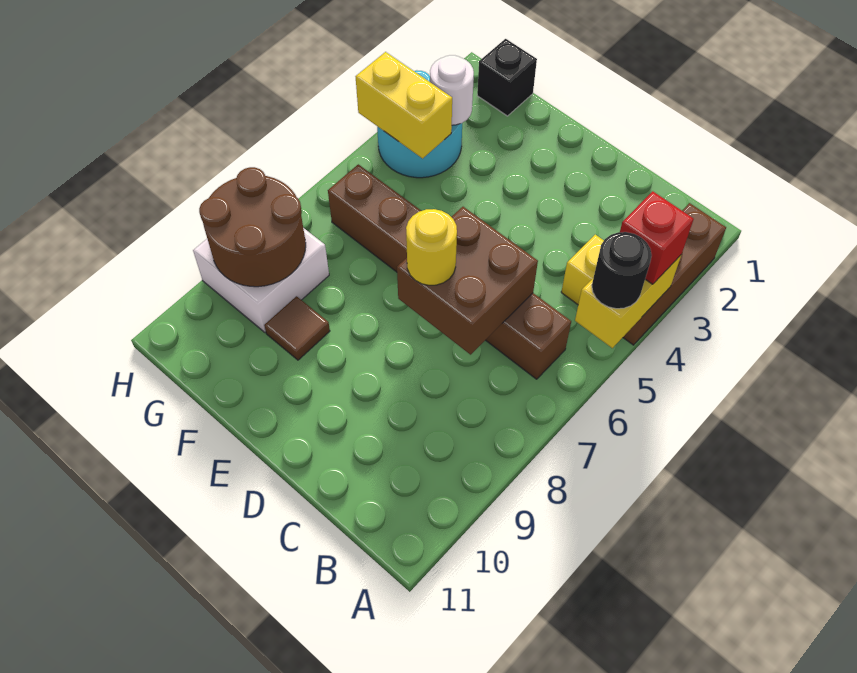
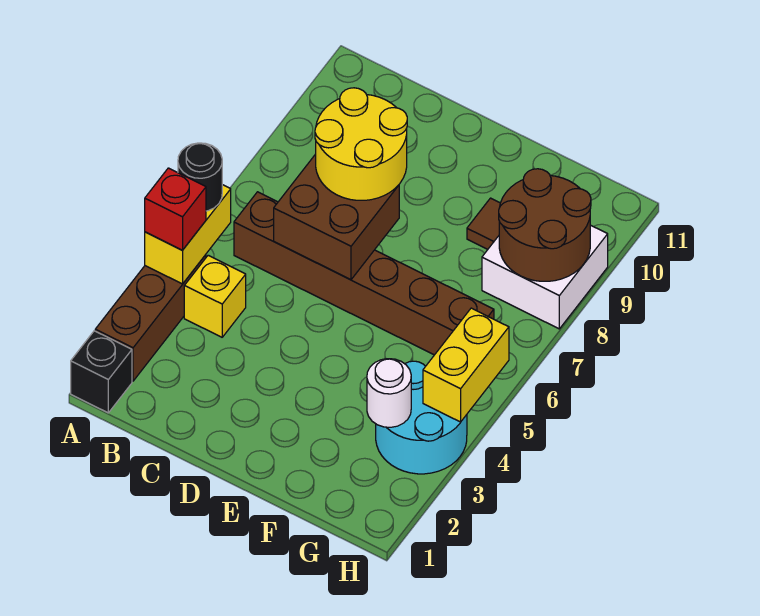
yellow 1x1 round brick [406,209,457,285] -> yellow 2x2 round brick [315,88,407,200]
black 1x1 brick [477,39,537,116] -> black 1x1 brick moved to [71,331,132,413]
yellow 1x2 brick [356,52,452,158] -> yellow 1x2 brick turned to [423,308,509,422]

